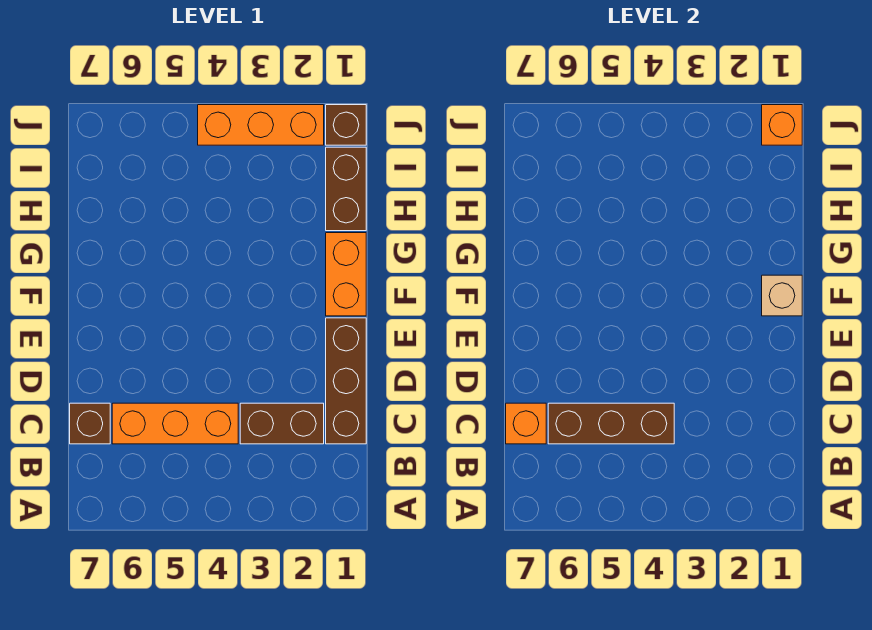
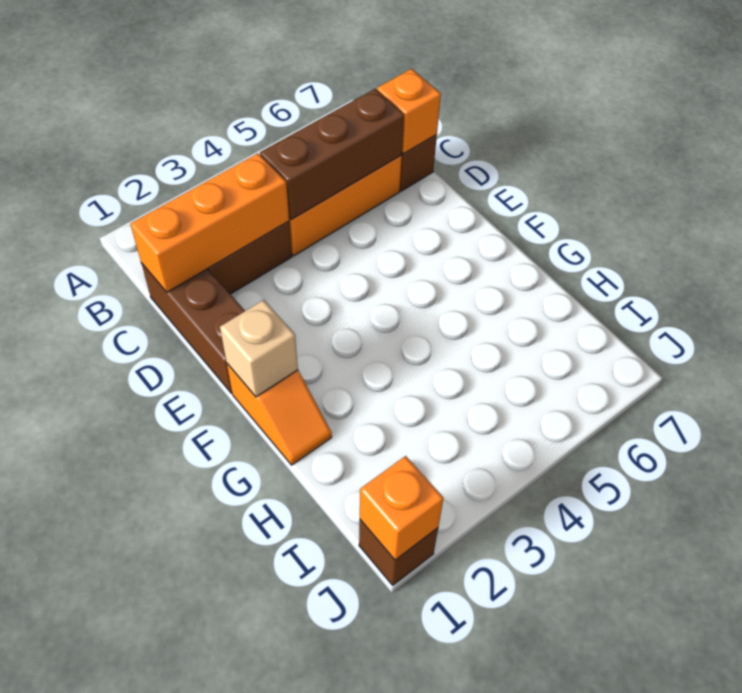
orange 1x2 brick [326,233,366,316] -> orange 1x2 slope [227,364,332,465]
brown 1x2 brick [326,147,366,231] -> none
orange 1x3 brick [198,105,324,145] -> orange 1x3 brick moved to [130,153,289,292]

